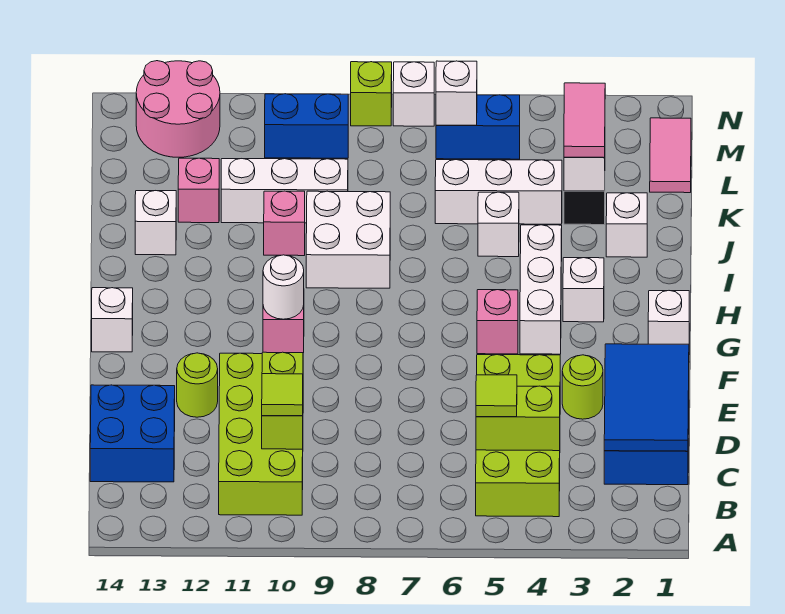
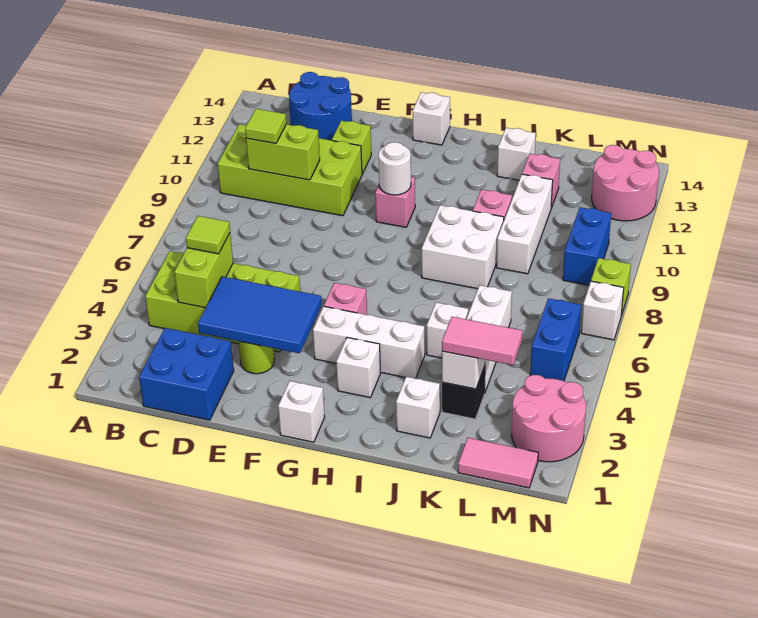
blue 2x3 tile [604,344,689,451] -> blue 2x3 tile moved to [198,276,322,353]
blue 2x2 brick [90,385,175,482] -> blue 2x2 round brick [289,72,352,140]
lime 1x1 round brick [177,353,218,417] -> lime 1x1 brick [332,121,371,174]
none -> pink 2x2 round brick [512,375,586,462]
white 1x1 brick [436,61,477,125] -> none

